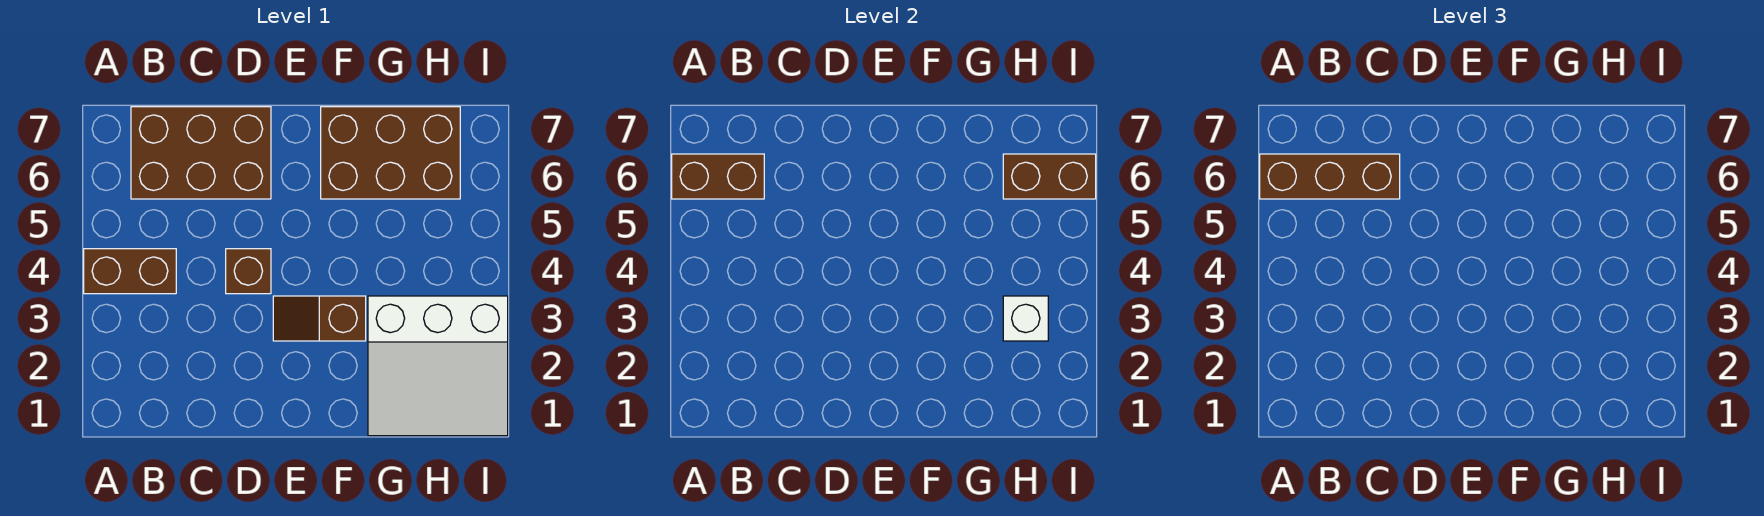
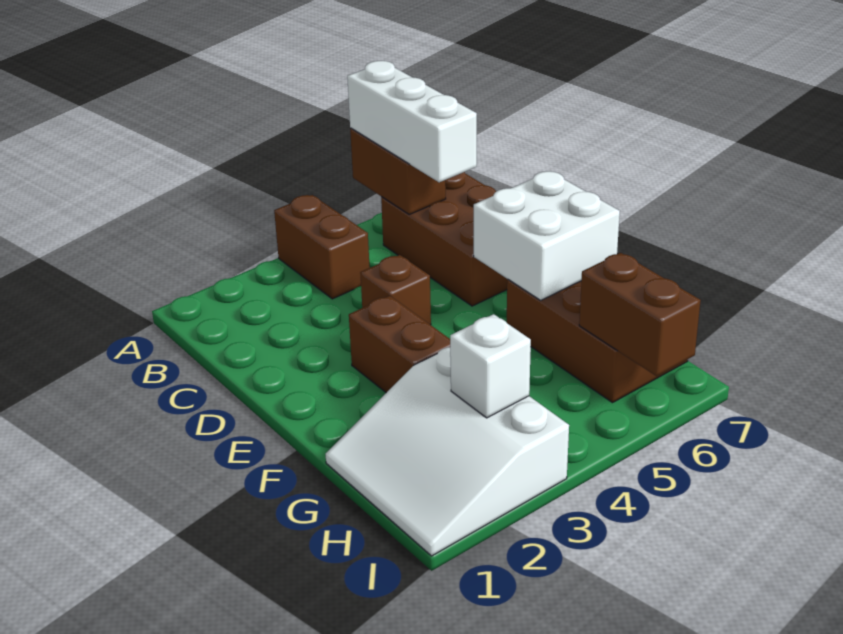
brown 1x3 brick [1260,154,1400,199] -> white 1x3 brick [347,61,477,182]
brown 1x2 slope [273,296,366,341] -> brown 1x2 brick [349,296,450,393]
none -> white 2x2 brick [474,171,620,300]

